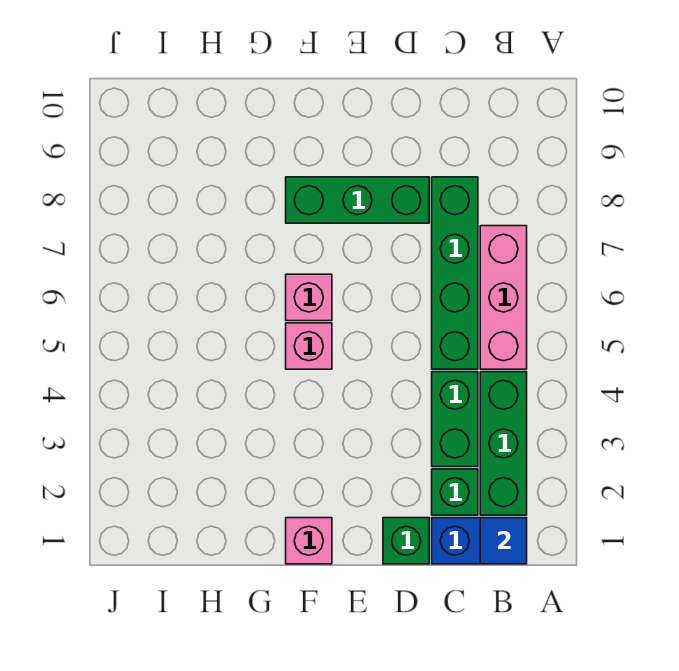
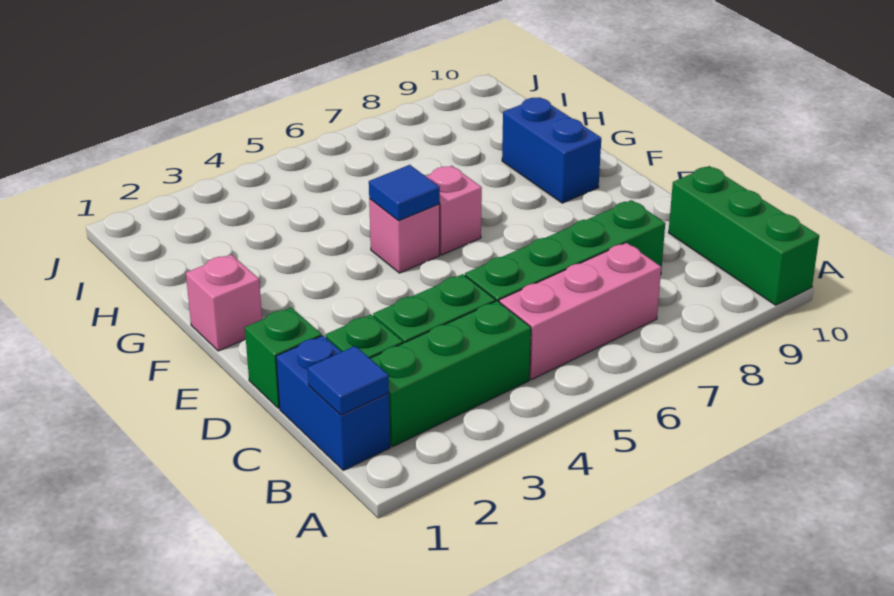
green 1x3 brick [286,177,429,223] -> green 1x3 brick moved to [668,166,819,305]
none -> blue 1x1 tile [369,165,440,221]
none -> blue 1x2 brick [502,98,601,203]

